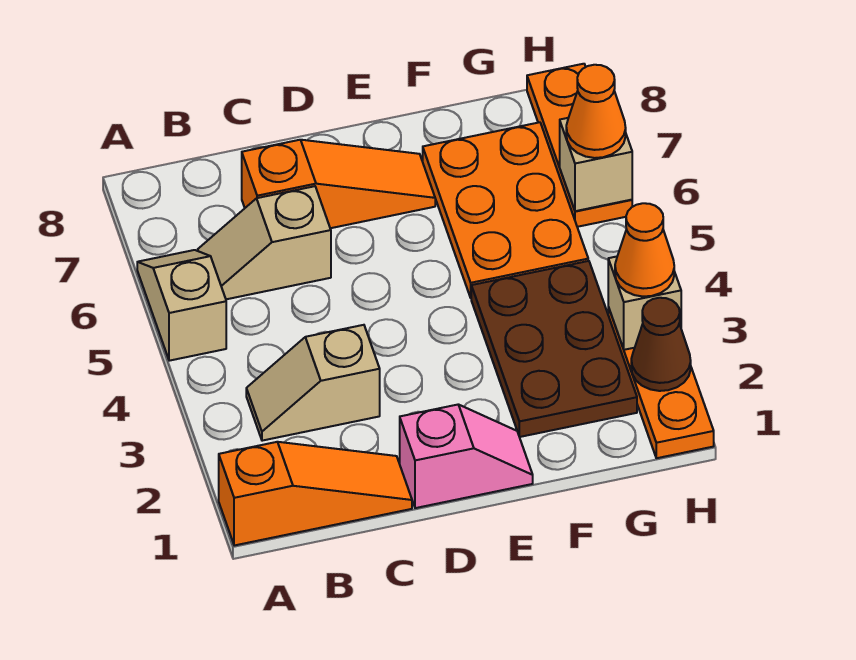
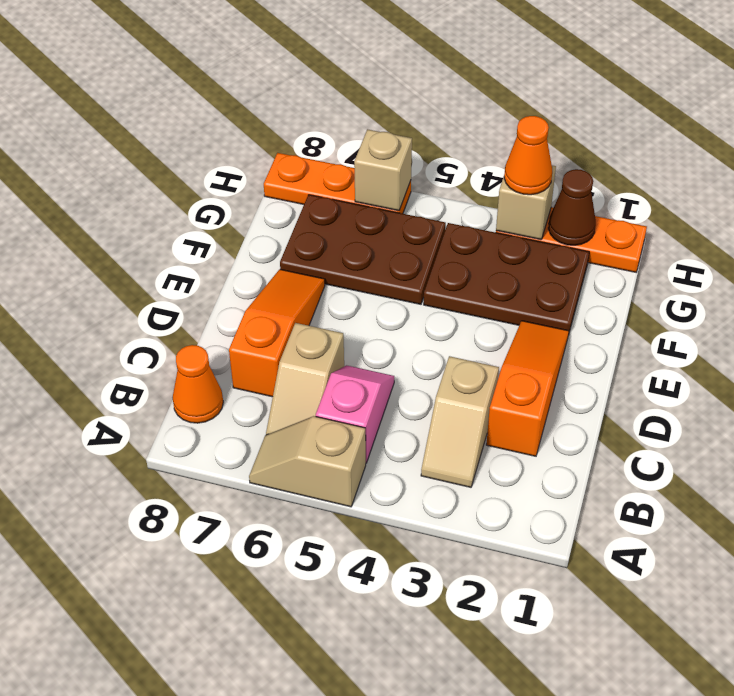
orange 1x3 slope [219,442,412,546] -> orange 1x3 slope moved to [486,321,569,456]
pink 1x2 slope [400,405,533,508] -> pink 1x2 slope moved to [316,365,394,463]
orange 2x3 plate [423,122,588,298] -> brown 2x3 plate [280,195,446,304]
orange 1x1 cone [566,65,626,158] -> orange 1x1 cone moved to [173,345,223,423]

